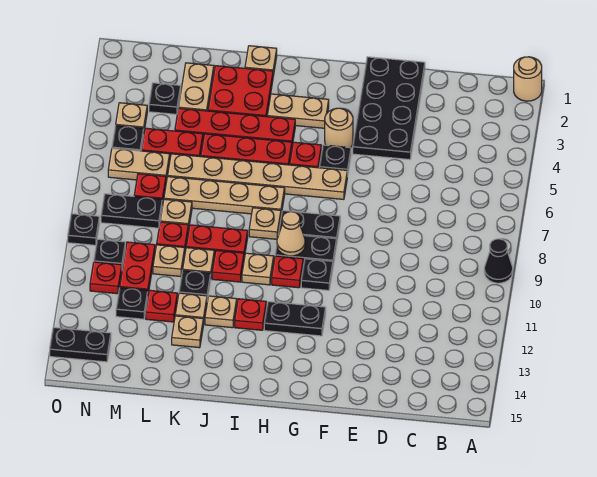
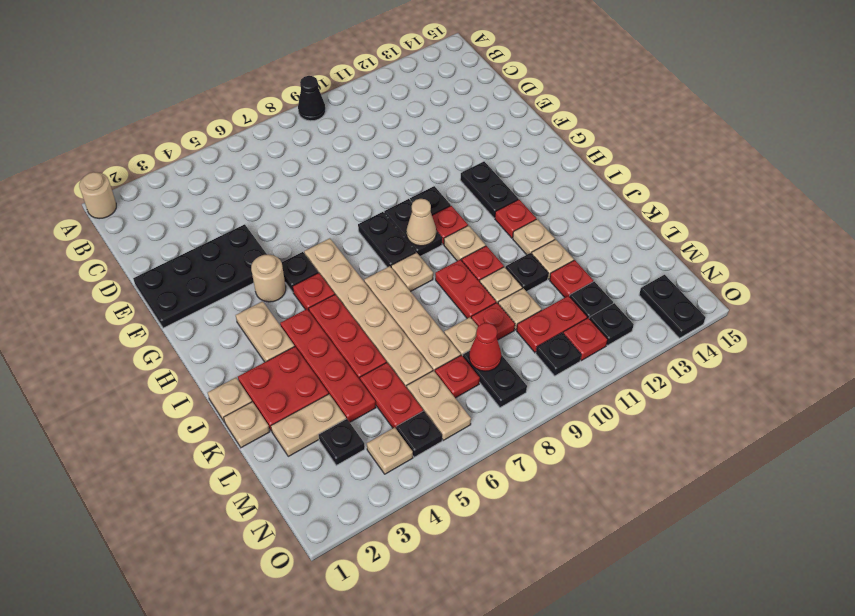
tan 1x1 plate [172,316,203,348] -> tan 1x1 plate moved to [224,402,270,448]
none -> red 1x1 cone [469,323,501,371]
black 1x1 plate [68,214,99,245] -> black 1x1 plate moved to [589,303,634,345]

